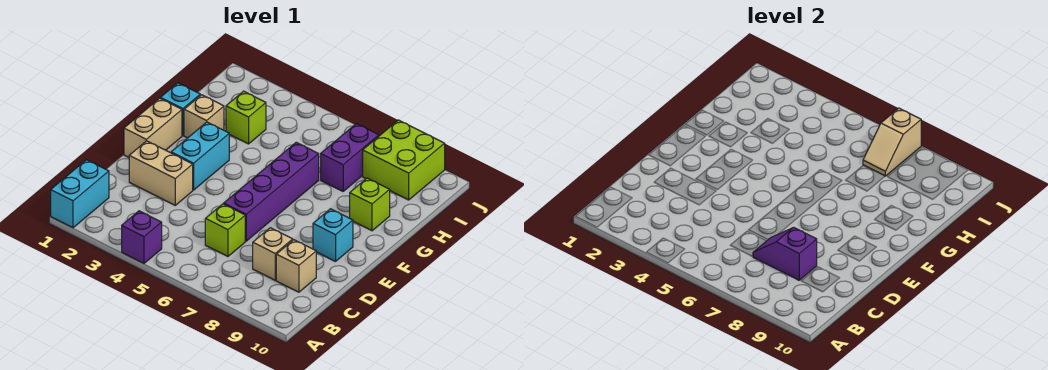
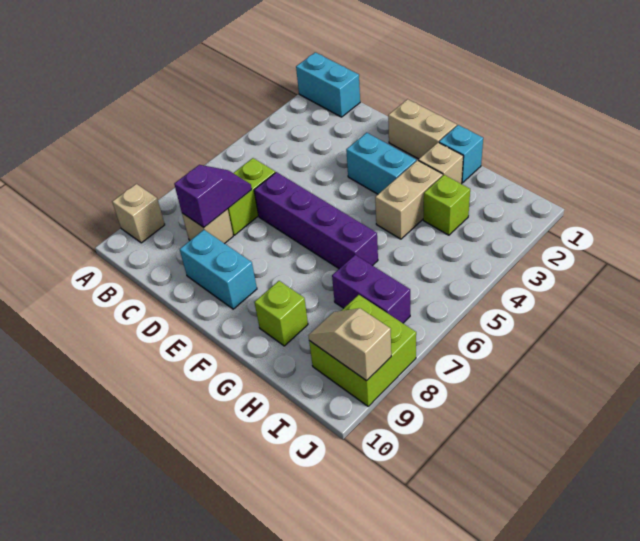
purple 1x1 brick [122,211,162,263] -> none
lime 1x1 brick [205,204,245,257] -> lime 1x2 brick [228,158,275,235]
tan 1x1 brick [276,240,316,292] -> tan 1x1 brick moved to [112,184,165,243]
tan 1x2 brick [129,141,193,205] -> tan 1x2 brick moved to [375,160,443,239]
cyan 1x1 brick [313,209,353,262] -> cyan 1x2 brick [180,230,257,309]
tan 1x2 slope [863,108,921,176] -> tan 1x2 slope moved to [308,308,391,381]

